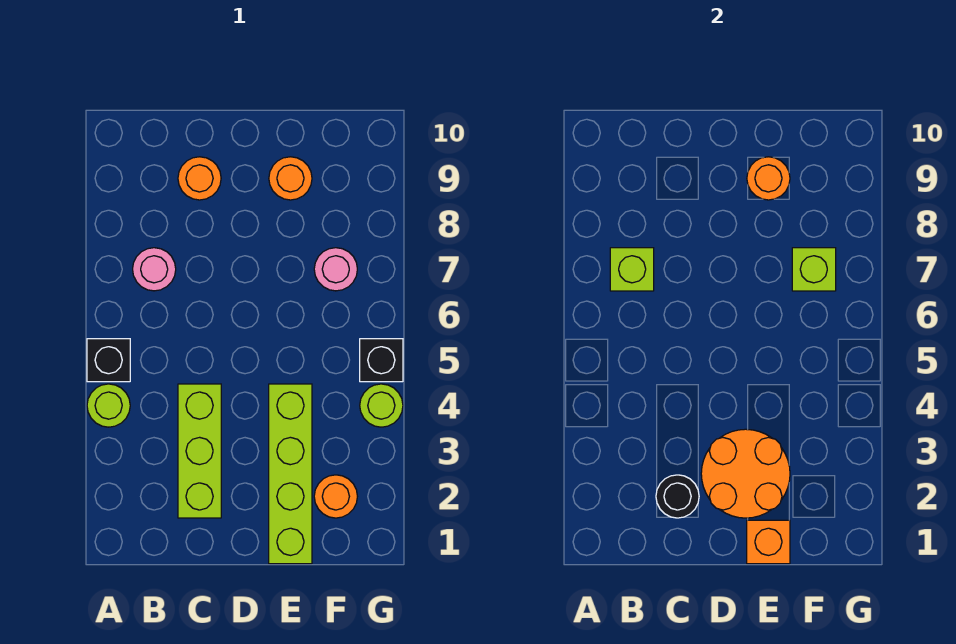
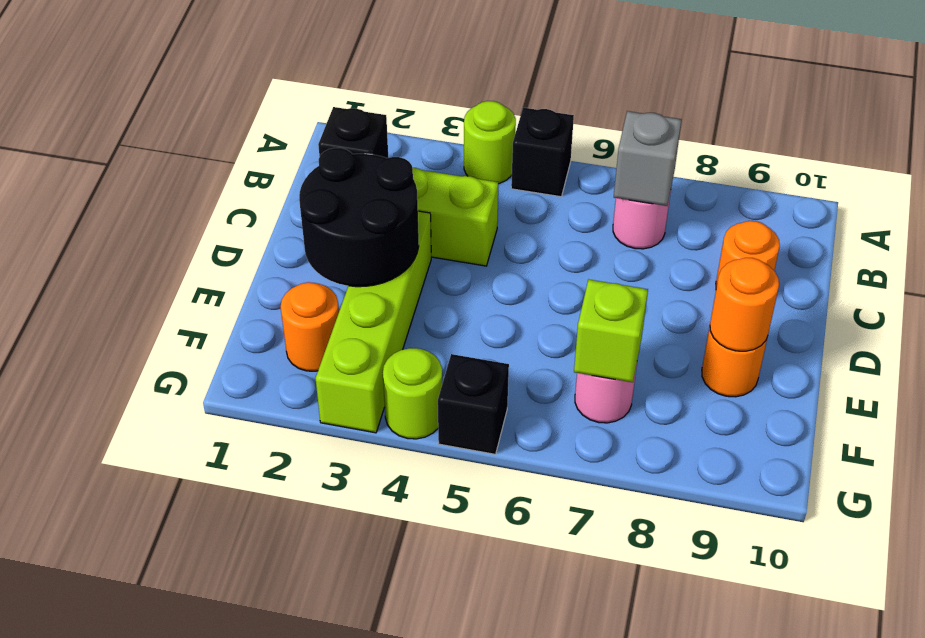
lime 1x1 brick [610,248,654,291] -> grey 1x1 brick [614,111,682,206]
black 1x1 round brick [656,475,699,518] -> black 1x1 brick [318,107,388,158]
orange 2x2 round brick [701,429,790,518] -> black 2x2 round brick [299,148,419,287]
lime 1x4 brick [269,384,312,564] -> lime 1x4 brick turned to [316,211,431,433]
orange 1x1 brick [747,520,790,564] -> none

